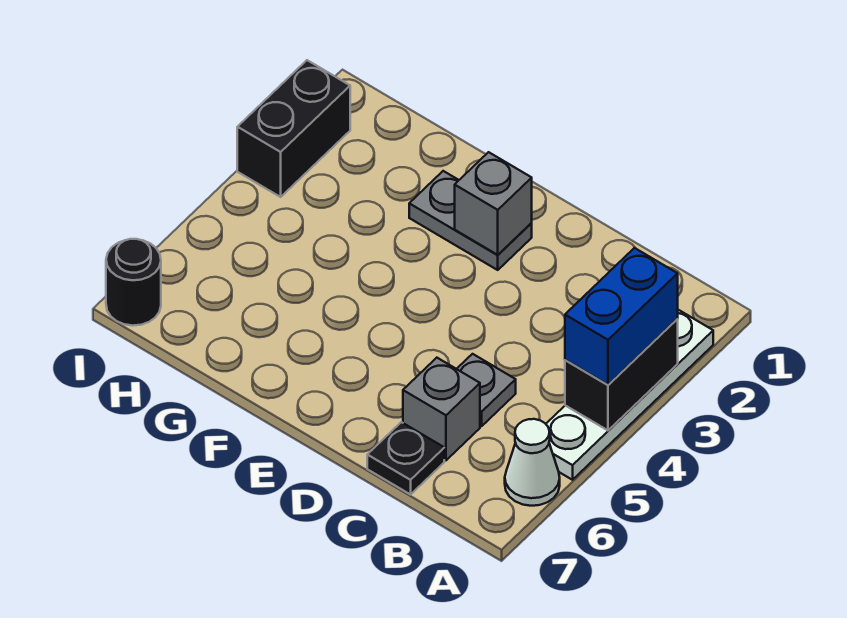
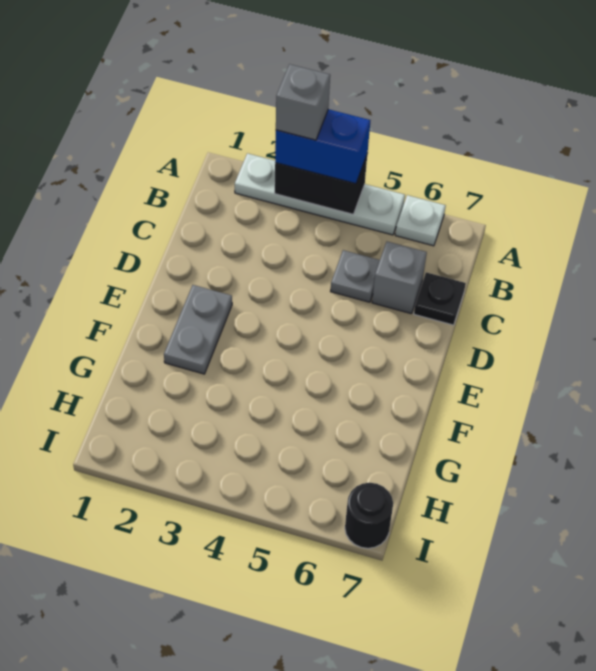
white 1x1 cone [505,419,560,506] -> white 1x1 plate [395,195,446,246]
grey 1x1 brick [455,152,532,255] -> grey 1x1 brick moved to [276,64,330,140]
black 1x2 brick [237,60,350,197] -> none

